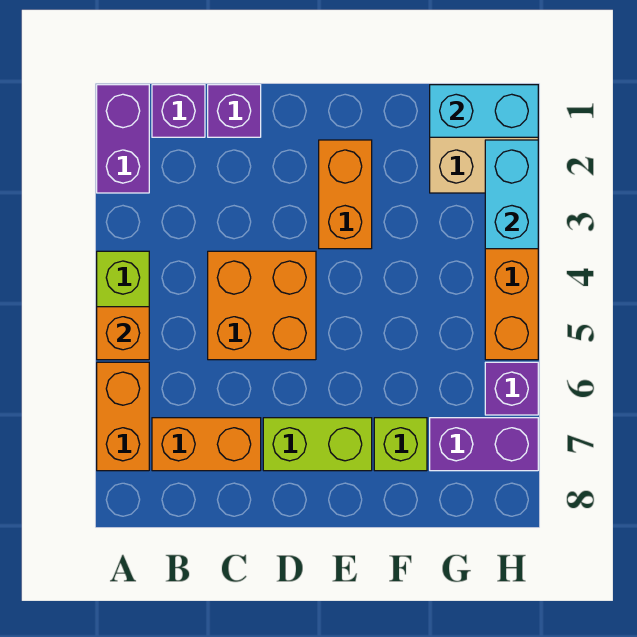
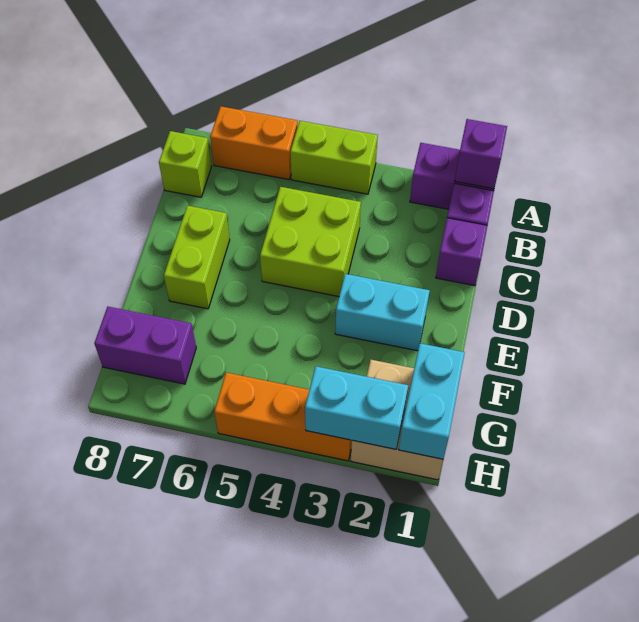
orange 1x1 brick [97,307,149,360] -> none
orange 1x2 brick [152,418,261,471] -> none
orange 2x2 brick [208,251,316,360] -> lime 2x2 brick [260,187,361,296]
orange 1x2 brick [319,140,372,249] -> cyan 1x2 brick [335,274,430,351]
lime 1x1 brick [374,418,427,471] -> lime 1x1 brick moved to [159,131,212,197]
purple 1x2 brick [430,418,538,471] -> purple 1x2 brick turned to [94,307,196,384]
purple 1x1 brick [485,362,538,415] -> purple 1x1 brick moved to [455,119,507,189]

